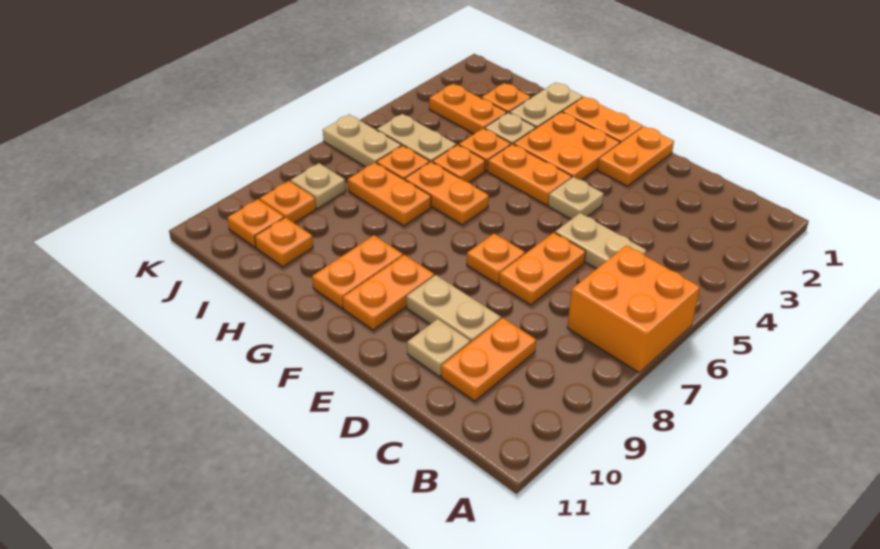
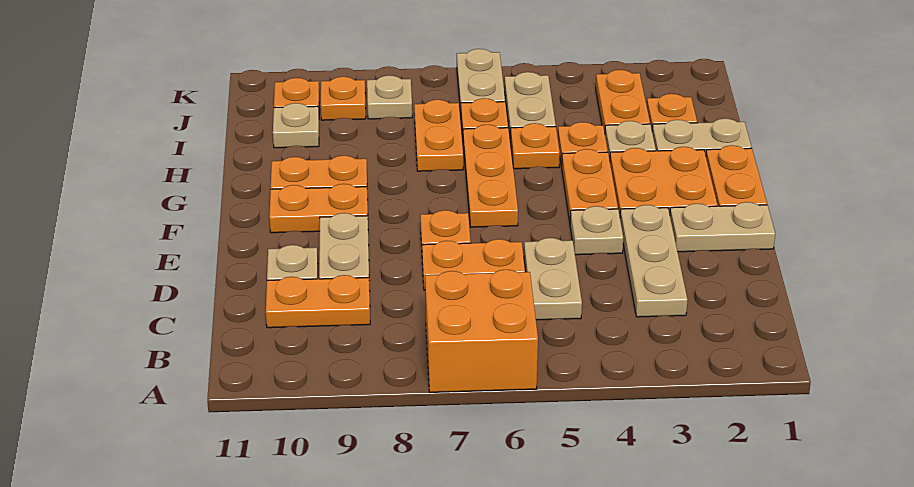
none -> tan 1x3 plate [620,205,688,317]
orange 1x2 plate [598,126,674,186] -> tan 1x2 plate [670,202,775,252]
orange 1x2 plate [405,162,489,225] -> orange 1x3 plate [463,125,518,227]
orange 1x1 plate [255,217,313,267] -> tan 1x1 plate [273,103,319,148]

